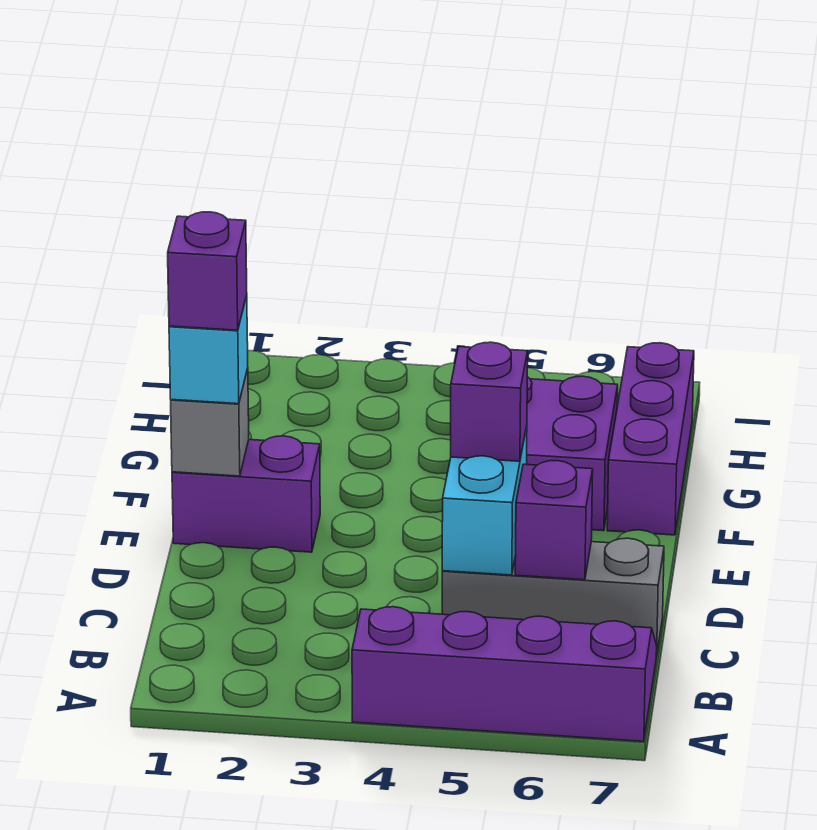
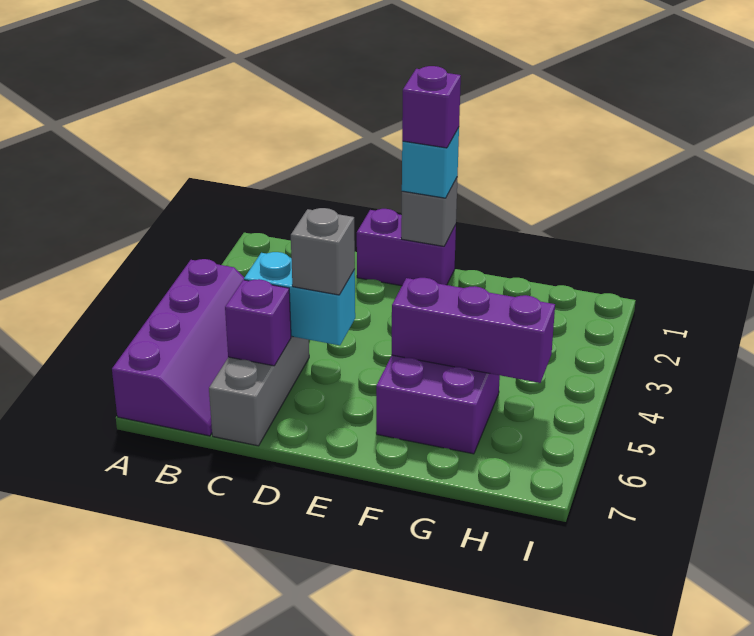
purple 1x1 brick [451,342,528,461] -> grey 1x1 brick [291,208,355,295]
purple 1x2 brick [172,436,320,552] -> purple 1x2 brick turned to [357,209,456,286]
purple 1x3 brick [607,343,694,535] -> purple 1x3 brick moved to [392,278,555,383]

